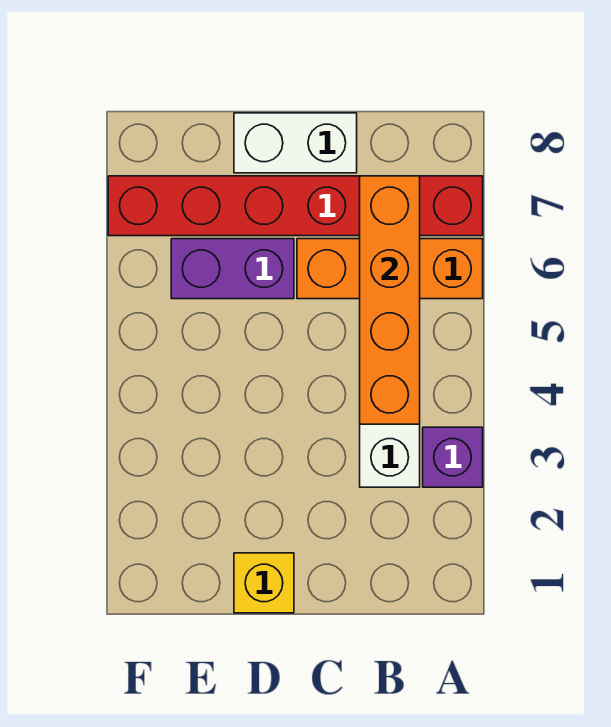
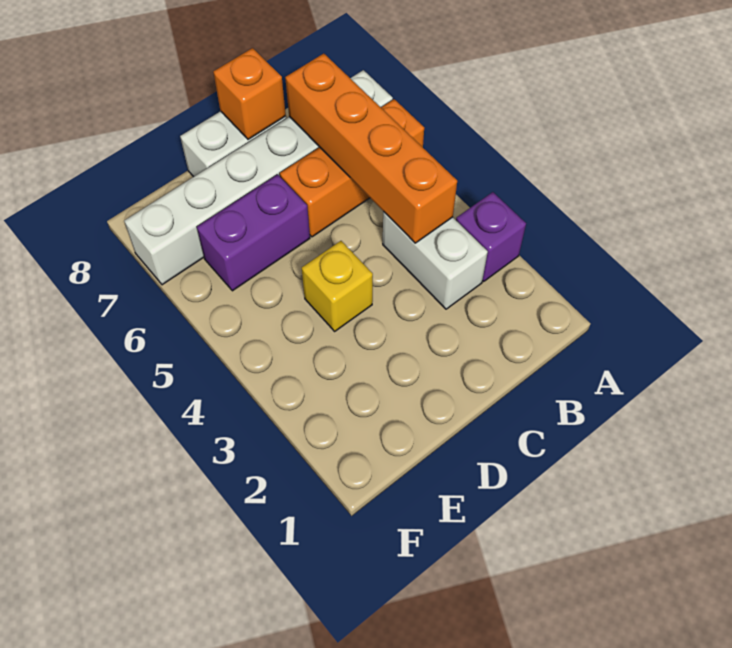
red 1x6 brick [108,176,483,236] -> white 1x6 brick [124,70,393,285]
none -> orange 1x1 brick [213,48,286,139]
yellow 1x1 brick [234,553,294,613] -> yellow 1x1 brick moved to [302,241,373,331]

